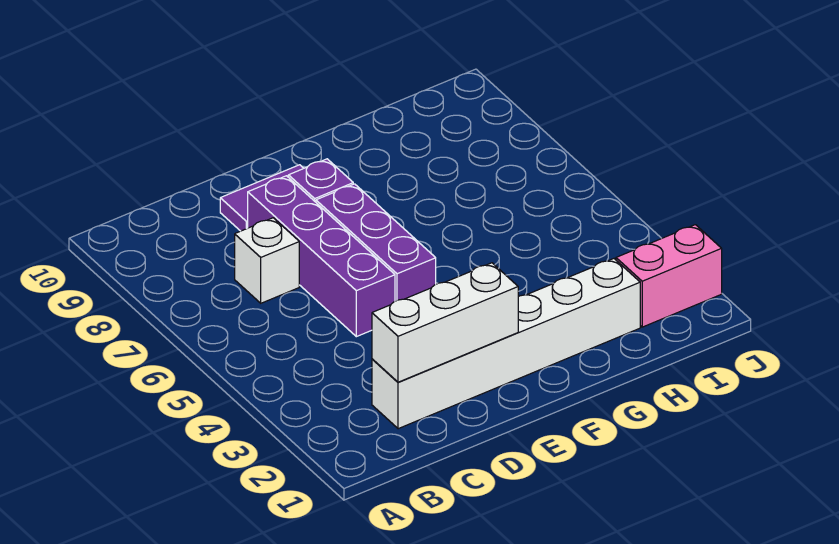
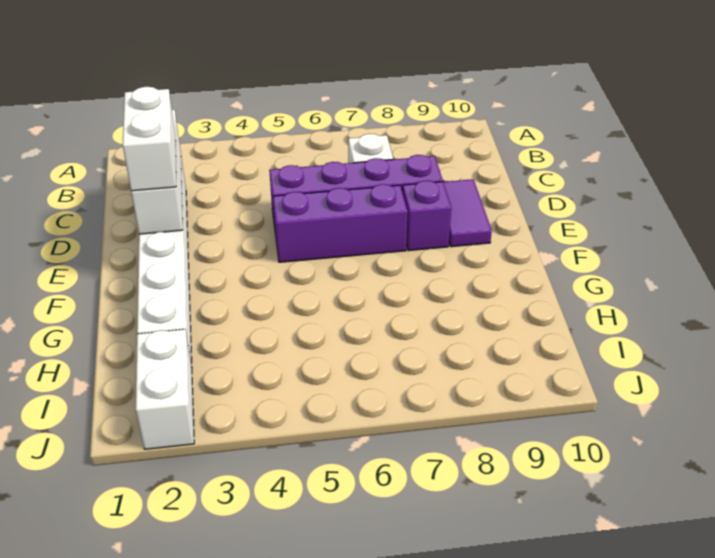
none -> white 1x2 brick [123,87,176,191]
pink 1x2 brick [616,225,722,327] -> white 1x2 brick [136,329,194,449]

